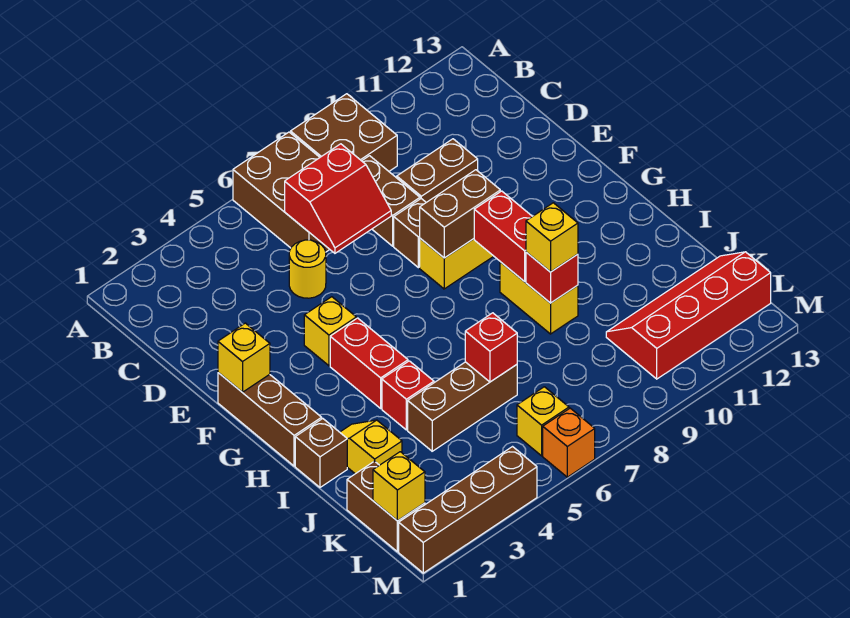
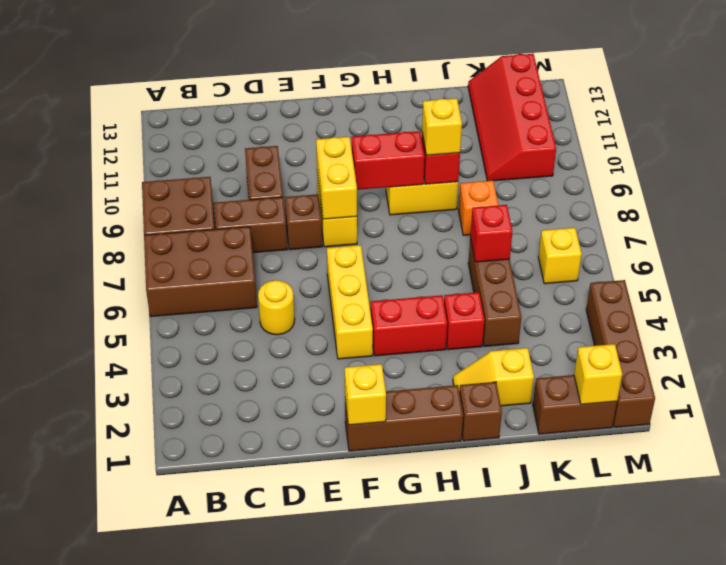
red 2x2 slope [285,144,391,253] -> none
yellow 1x1 brick [304,297,356,366] -> yellow 1x3 brick [327,245,373,359]
brown 1x2 brick [420,170,500,258] -> yellow 1x2 brick [316,137,357,219]
orange 1x1 brick [543,408,595,477] -> orange 1x1 brick moved to [459,180,498,235]

